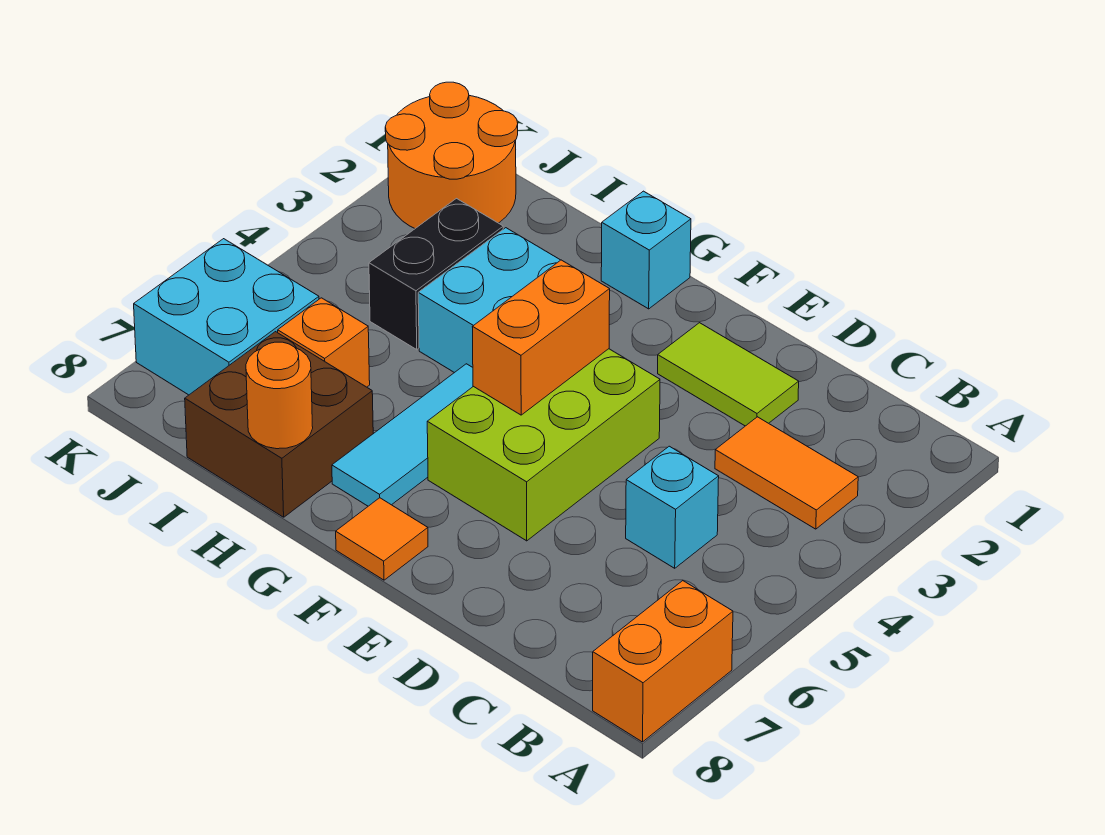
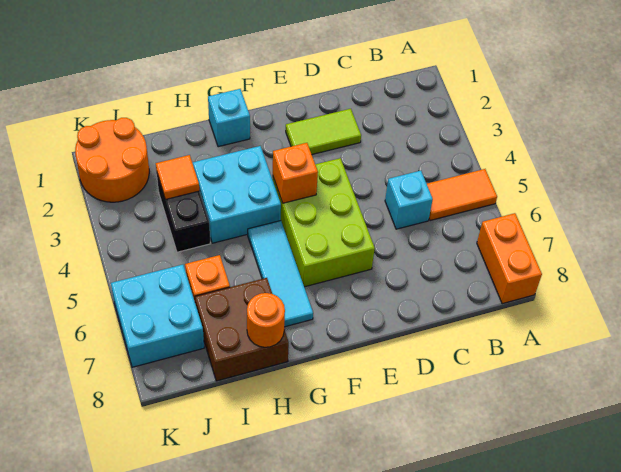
orange 1x2 tile [715,417,858,529] -> orange 1x2 tile moved to [427,169,497,221]
orange 1x2 brick [473,260,610,415] -> orange 1x1 brick [273,143,318,203]
orange 1x1 tile [336,498,428,580] -> orange 1x1 tile moved to [156,155,199,199]

